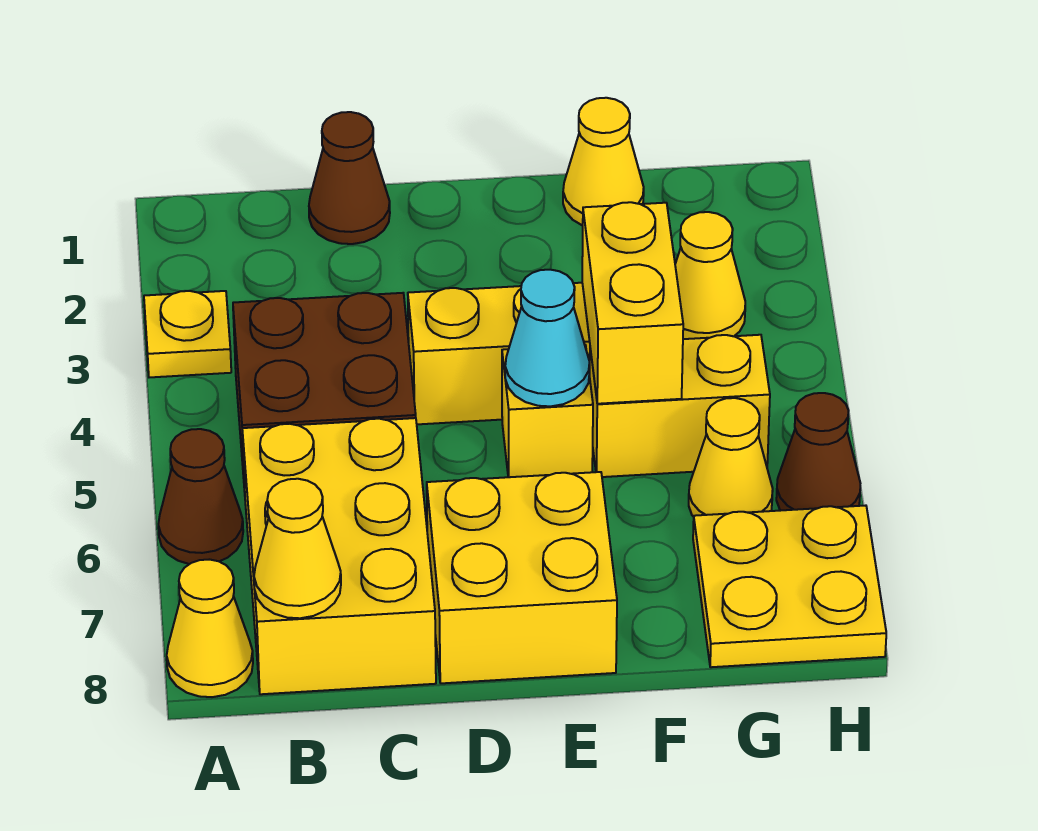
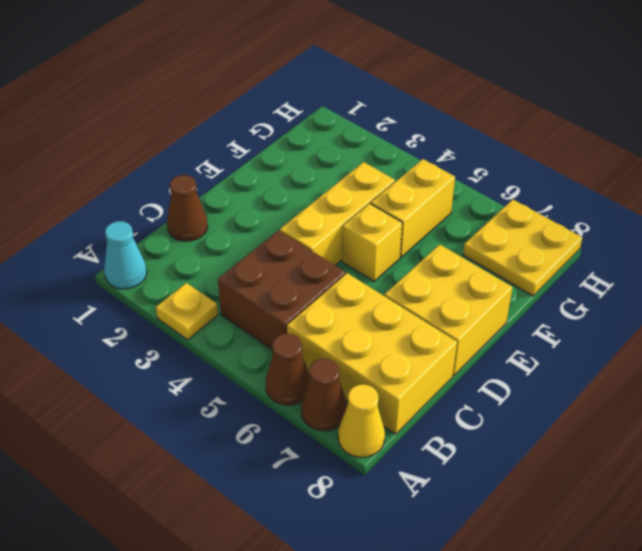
yellow 1x1 cone [254,479,341,618] -> none
cyan 1x1 cone [505,270,589,406] -> cyan 1x1 cone moved to [104,221,147,289]
yellow 1x1 cone [563,98,644,226] -> none
yellow 1x2 brick [582,202,683,404] -> none
yellow 1x1 cone [675,212,745,339] -> none
yellow 1x1 cone [689,398,773,517] -> none
brown 1x1 cone [776,393,860,511] -> brown 1x1 cone moved to [301,359,347,431]

